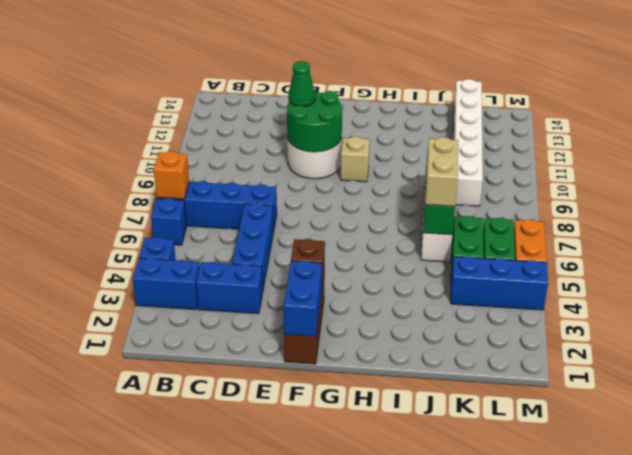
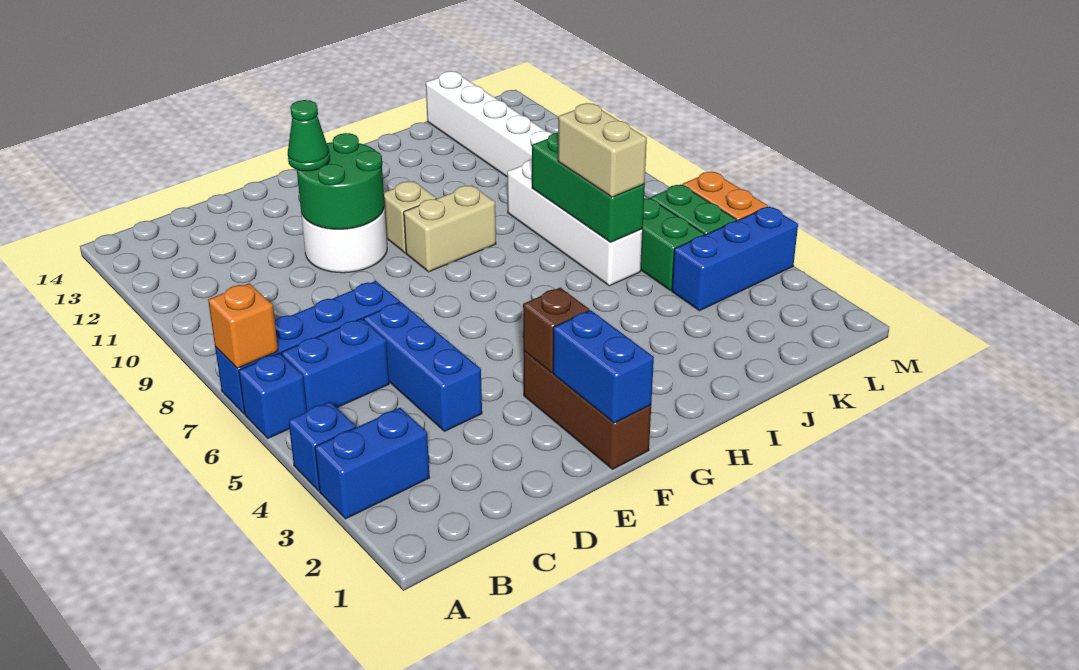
blue 1x2 brick [196,262,263,314] -> blue 1x2 brick moved to [281,319,389,411]
none -> tan 1x2 brick [404,185,496,272]

